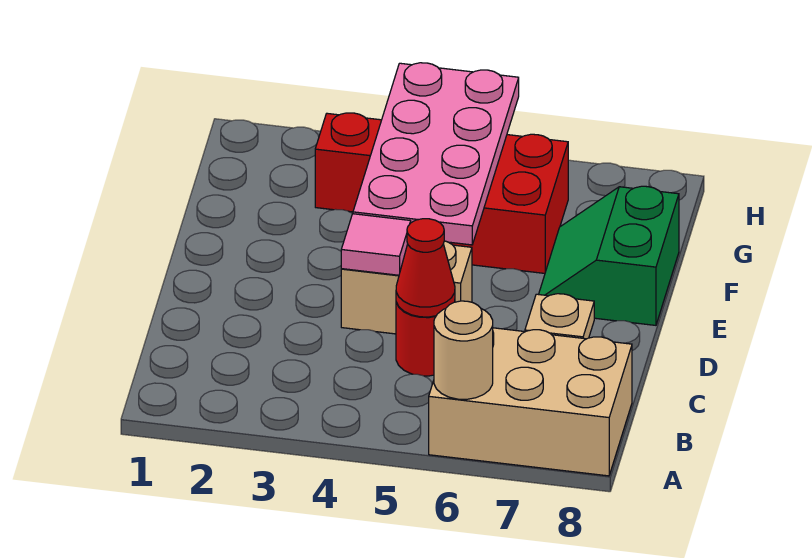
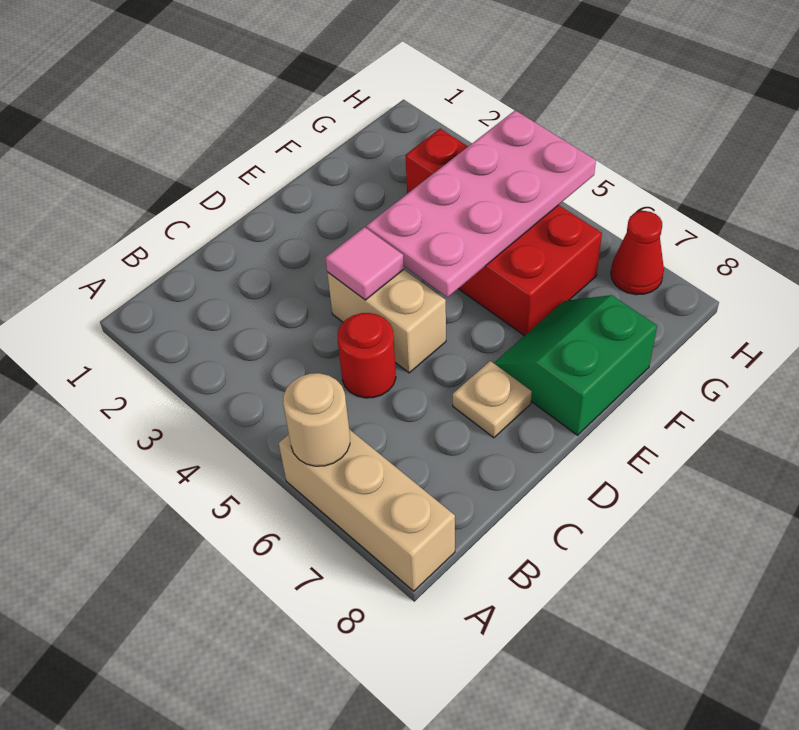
tan 2x3 brick [429,328,632,476] -> tan 1x3 brick [279,429,455,591]
red 1x1 cone [396,219,455,317] -> red 1x1 cone moved to [611,211,664,295]

